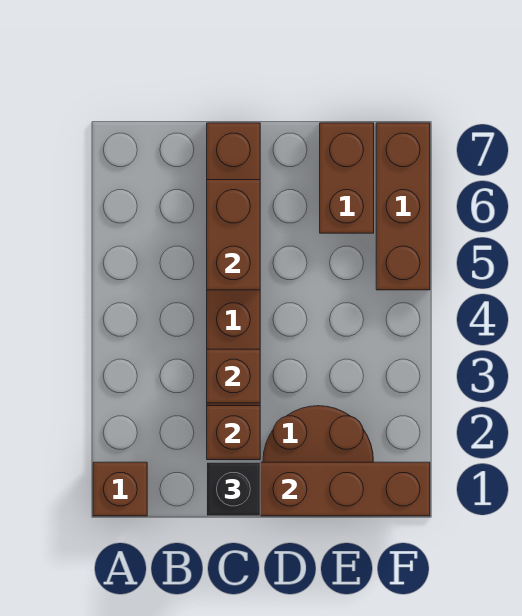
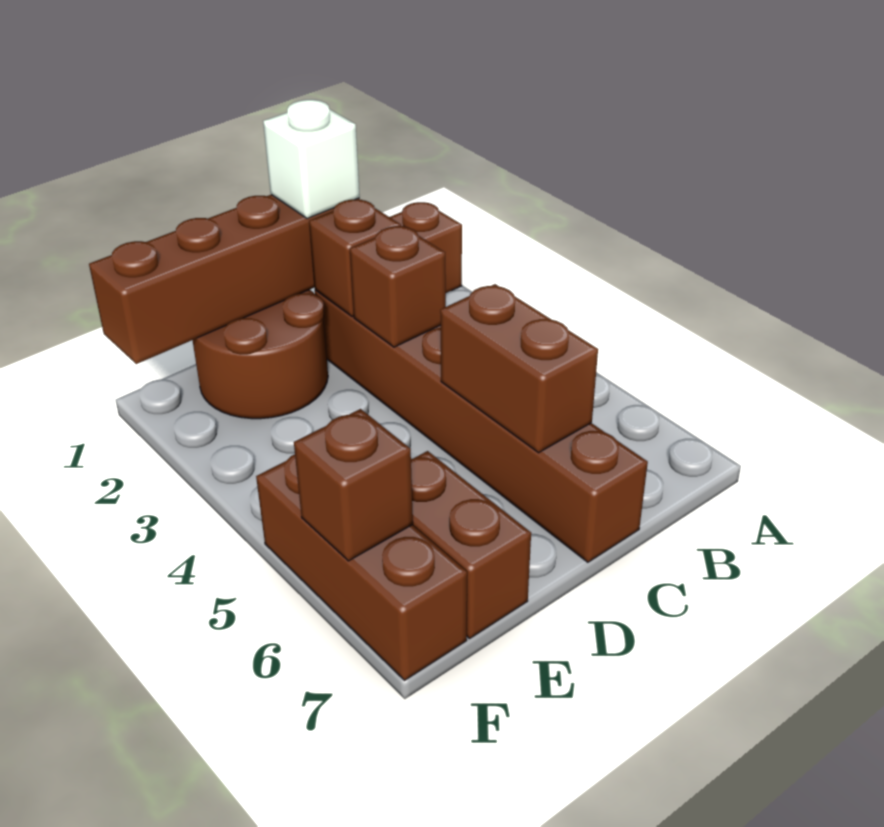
black 1x1 brick [207,462,260,516] -> white 1x1 brick [263,100,360,218]
none -> brown 1x1 brick [294,409,413,561]

